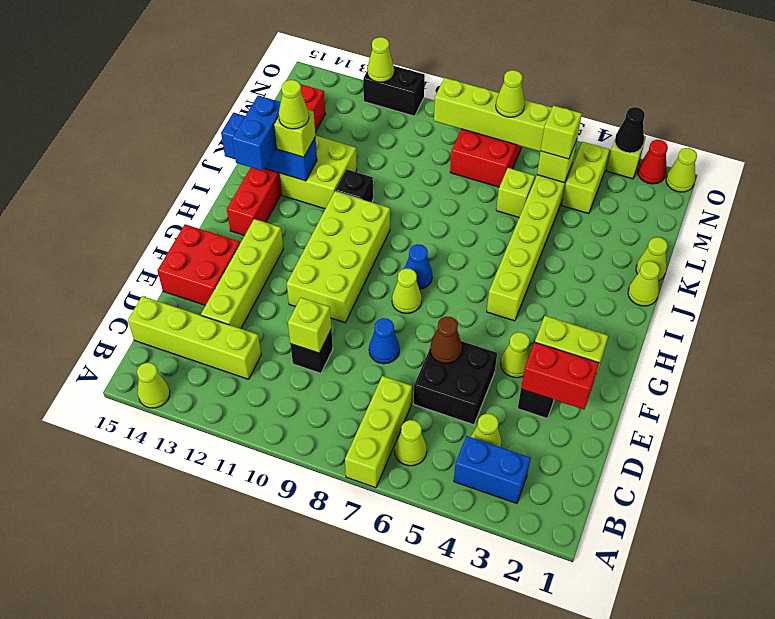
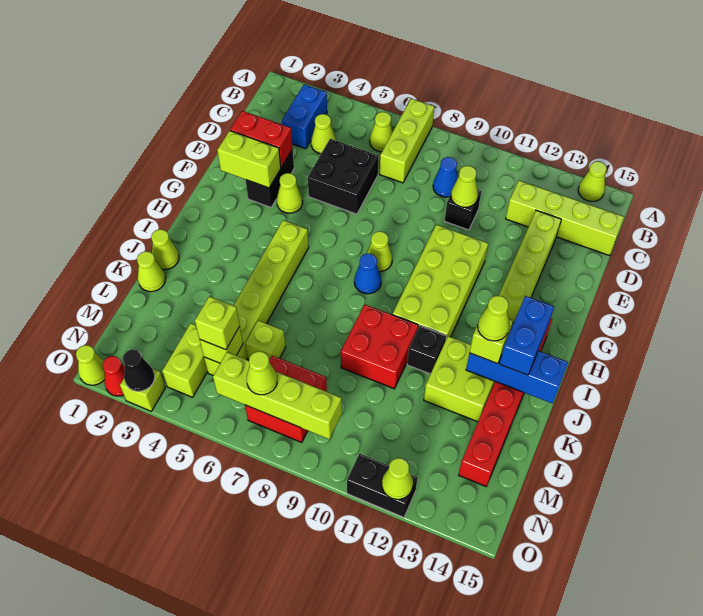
blue 1x2 brick [454,436,531,503] -> blue 1x2 brick turned to [282,84,327,149]
lime 1x1 brick [288,298,331,353] -> lime 1x1 cone [451,166,478,207]
brown 1x1 cone [430,317,462,364] -> none
blue 1x1 cone [369,318,400,364] -> blue 1x1 cone moved to [433,157,458,197]
red 2x2 brick [157,224,240,306] -> red 2x2 brick moved to [341,304,418,389]

